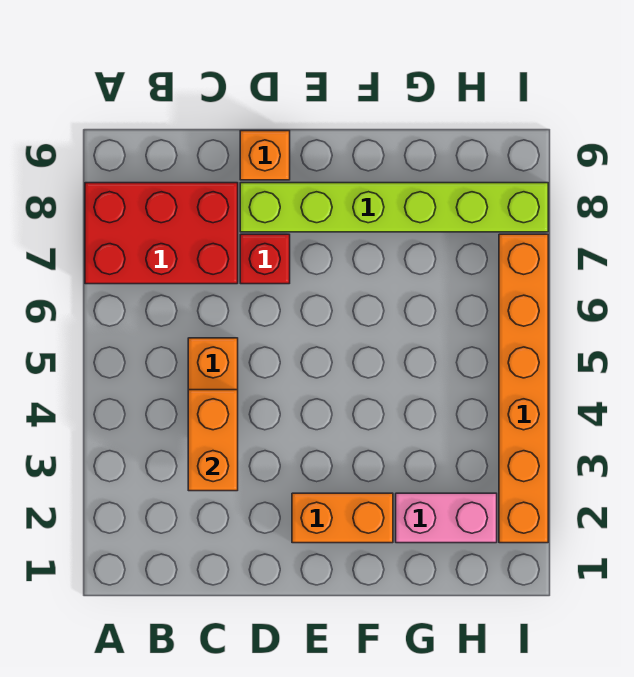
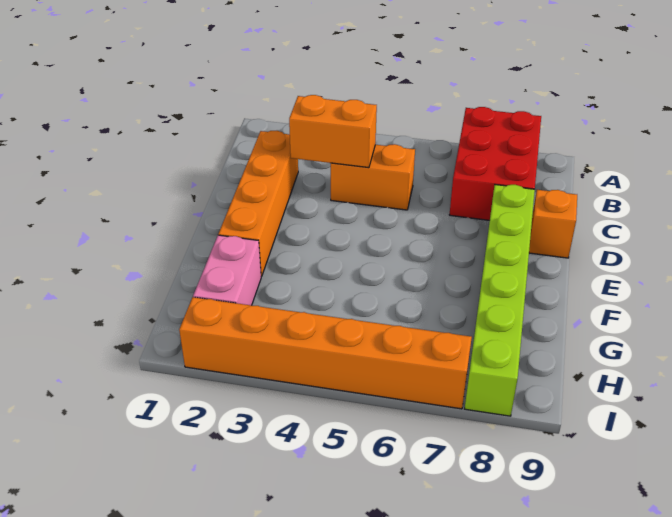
red 1x1 brick [240,234,290,284] -> none
orange 1x2 brick [292,493,393,543] -> orange 1x4 brick [218,131,298,277]

